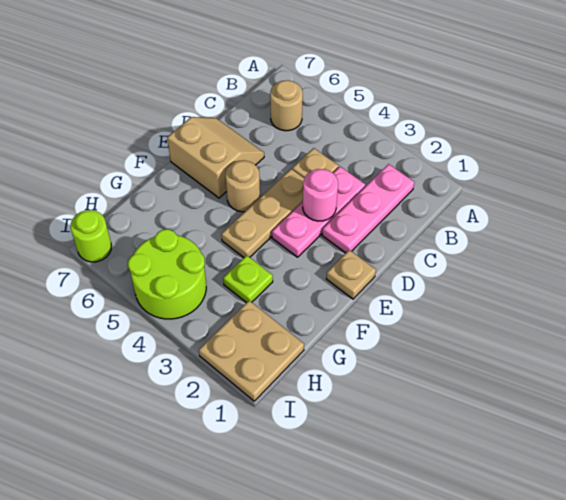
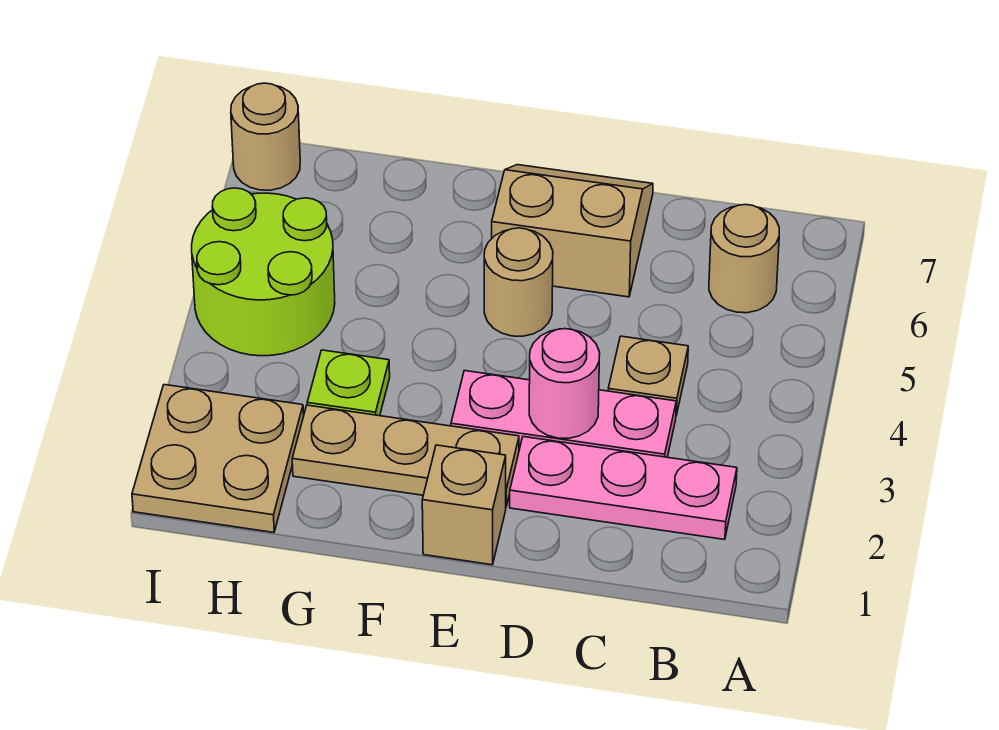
tan 1x3 plate [221,169,304,258] -> tan 1x3 plate moved to [292,405,519,506]
tan 2x2 slope [167,117,264,198] -> tan 2x2 slope turned to [492,165,653,297]
tan 1x1 plate [326,250,376,299] -> tan 1x1 brick [422,445,506,565]
lime 1x1 round brick [71,210,111,262] -> tan 1x1 round brick [231,83,300,190]

